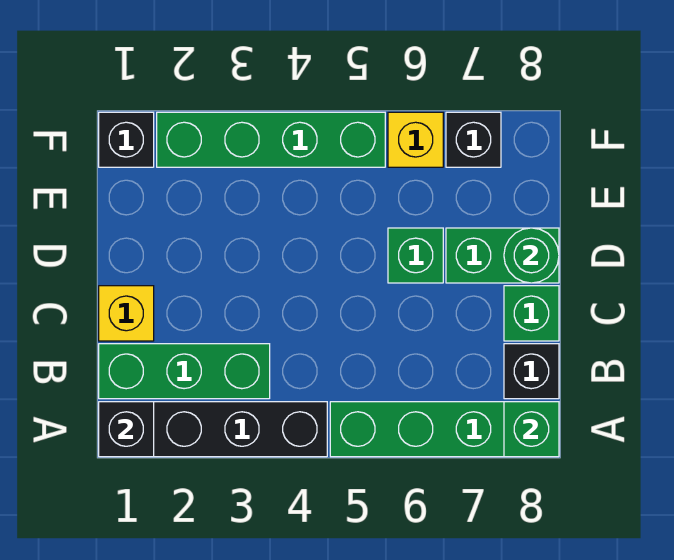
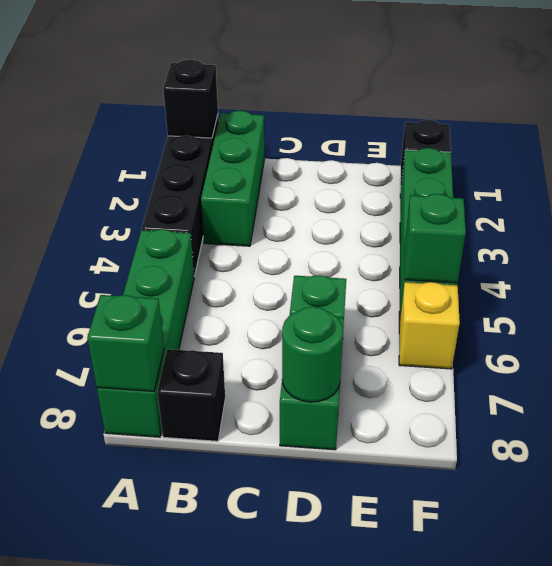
yellow 1x1 brick [99,286,154,341] -> none
green 1x1 brick [504,286,559,341] -> green 1x1 brick moved to [405,194,466,283]
black 1x1 brick [446,112,501,167] -> none

